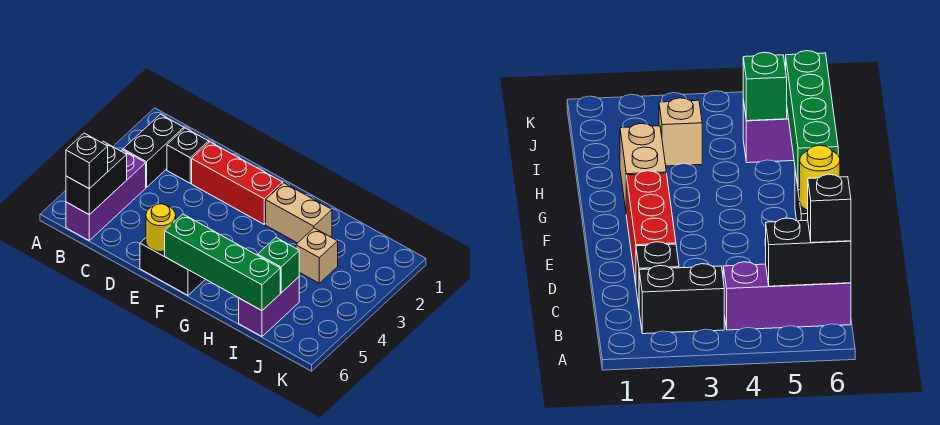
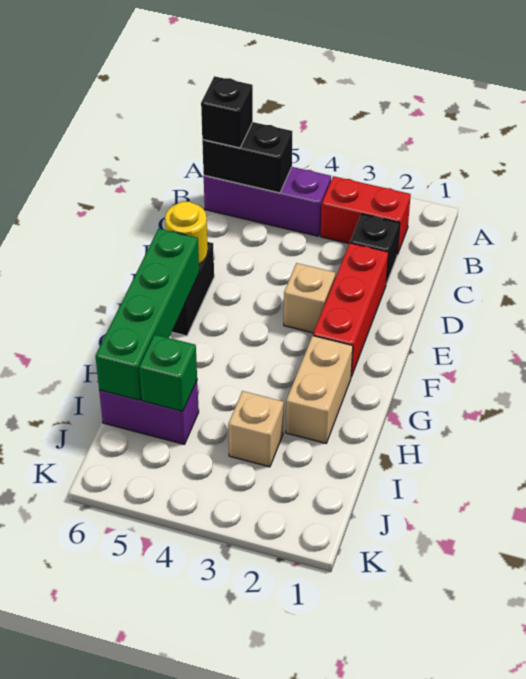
black 1x2 brick [123,114,184,187] -> red 1x2 brick [321,176,411,255]
none -> tan 1x1 brick [284,263,335,333]

